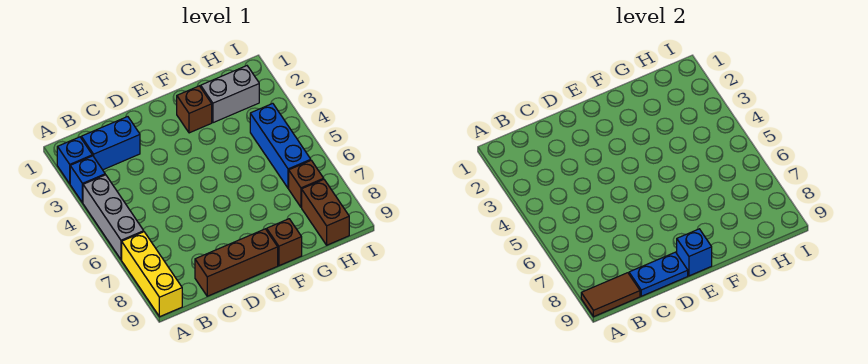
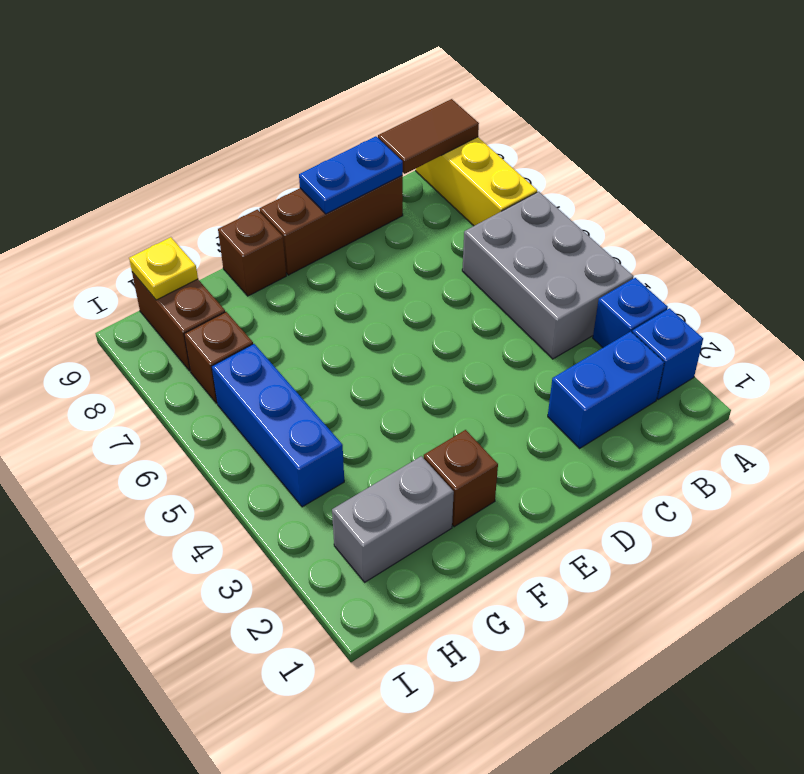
grey 1x3 brick [83,175,144,260] -> grey 2x3 brick [462,192,633,359]
blue 1x1 brick [677,229,712,276] -> none
none -> yellow 1x1 plate [129,237,198,300]

